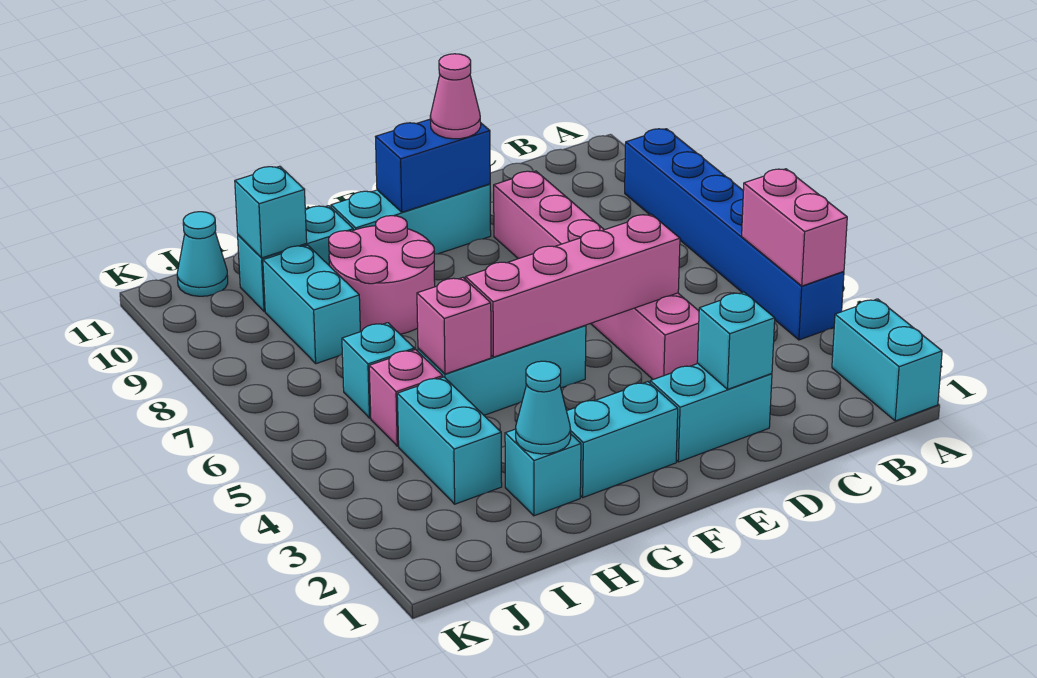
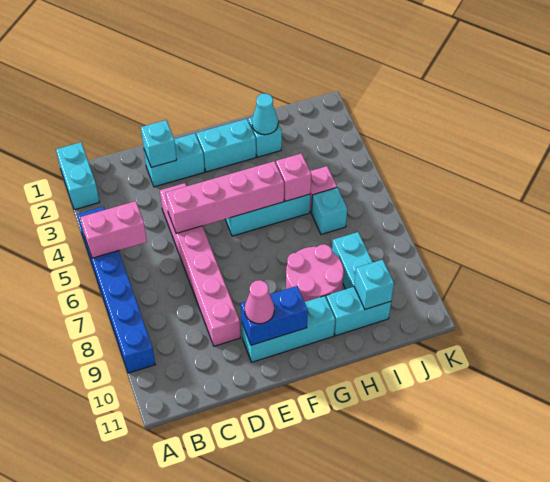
pink 1x2 brick [742,169,847,286] -> pink 1x2 brick turned to [80,201,147,258]
cyan 1x2 brick [397,377,502,504] -> none
cyan 1x1 cone [177,212,228,296] -> none

